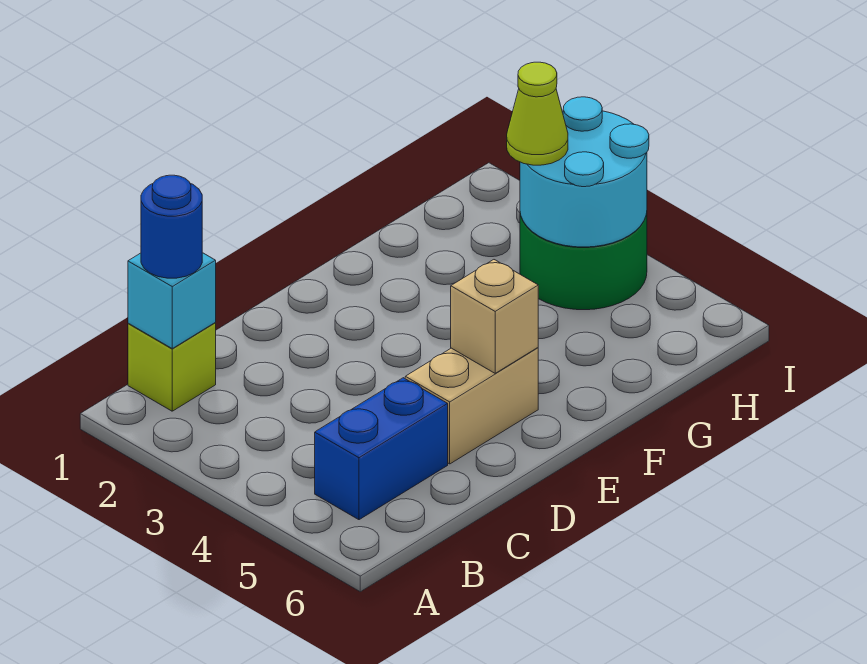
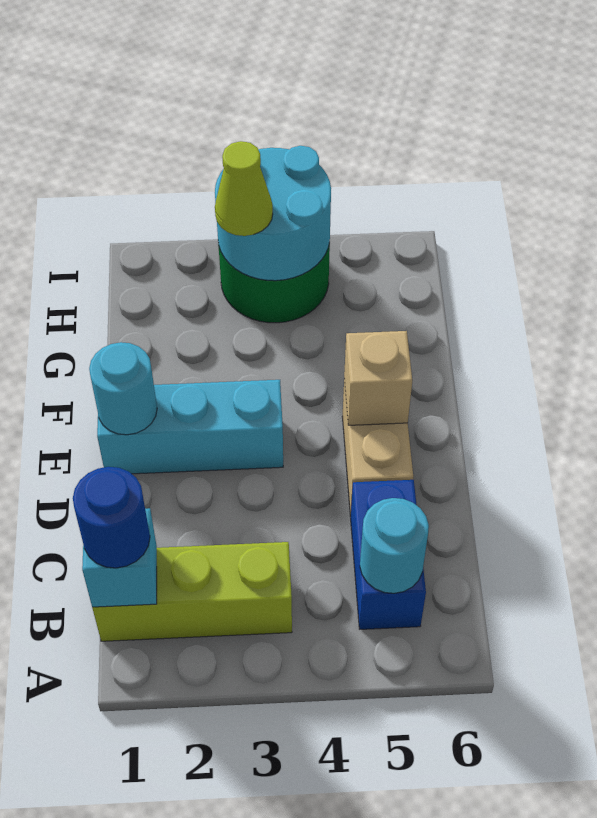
lime 1x1 brick [128,323,216,411] -> lime 1x3 brick [92,542,292,641]
none -> cyan 1x1 round brick [360,498,429,593]
none -> cyan 1x3 brick [97,380,283,474]
none -> cyan 1x1 round brick [89,342,157,435]

